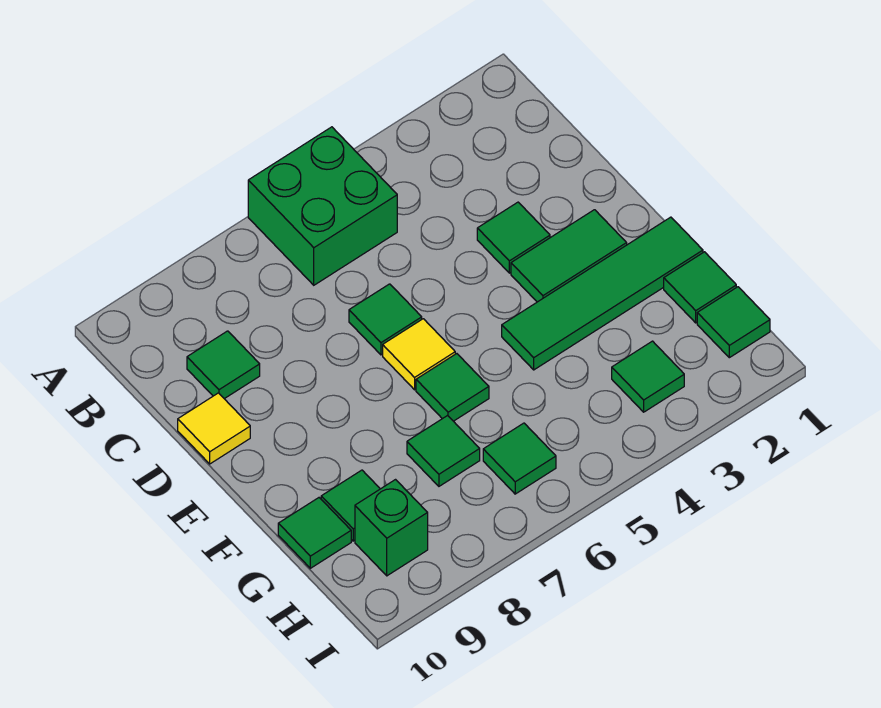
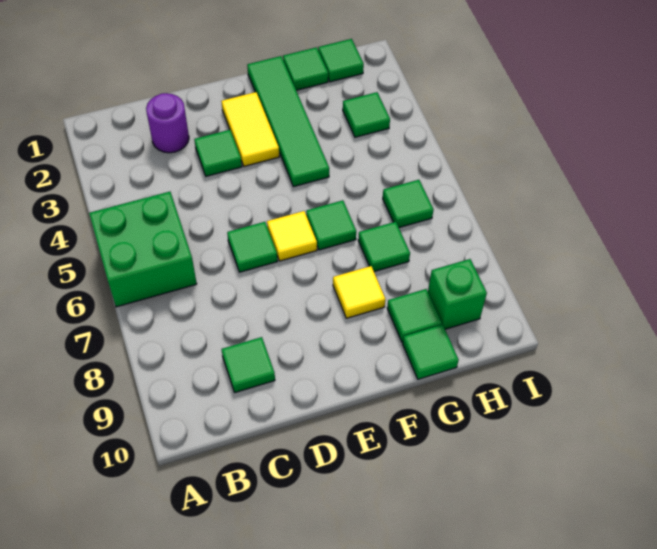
none -> purple 1x1 round brick [146,93,189,153]
yellow 1x1 tile [178,393,250,464] -> yellow 1x1 tile moved to [333,266,385,318]
green 1x2 tile [511,210,627,302] -> yellow 1x2 tile [222,92,279,166]

